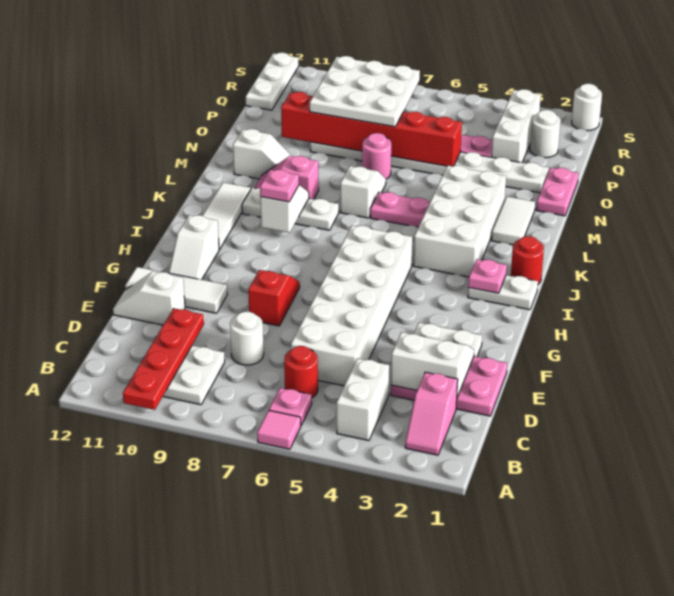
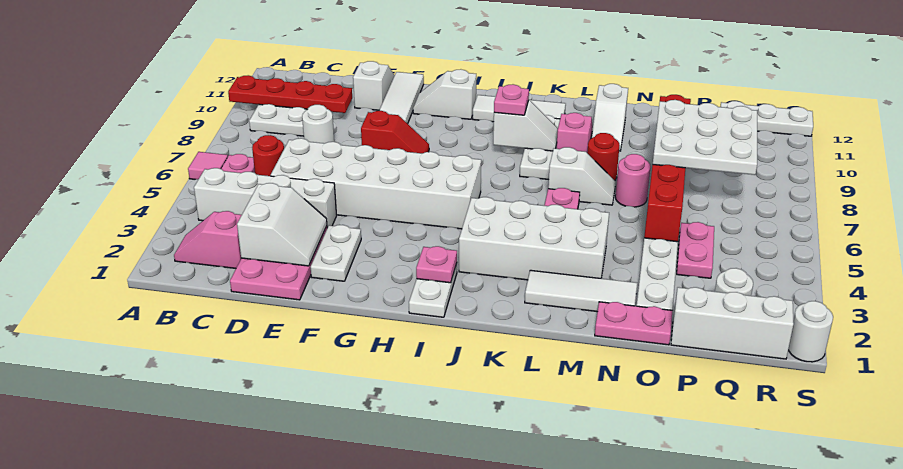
white 1x2 brick [337,358,389,441] -> white 1x4 brick [194,168,337,228]
red 1x1 round brick [511,236,544,284] -> red 1x1 round brick moved to [587,133,620,180]
white 1x2 tile [491,197,535,245] -> white 1x3 tile [525,270,637,312]
white 1x3 brick [492,89,541,163] -> white 1x3 brick moved to [671,287,794,359]

